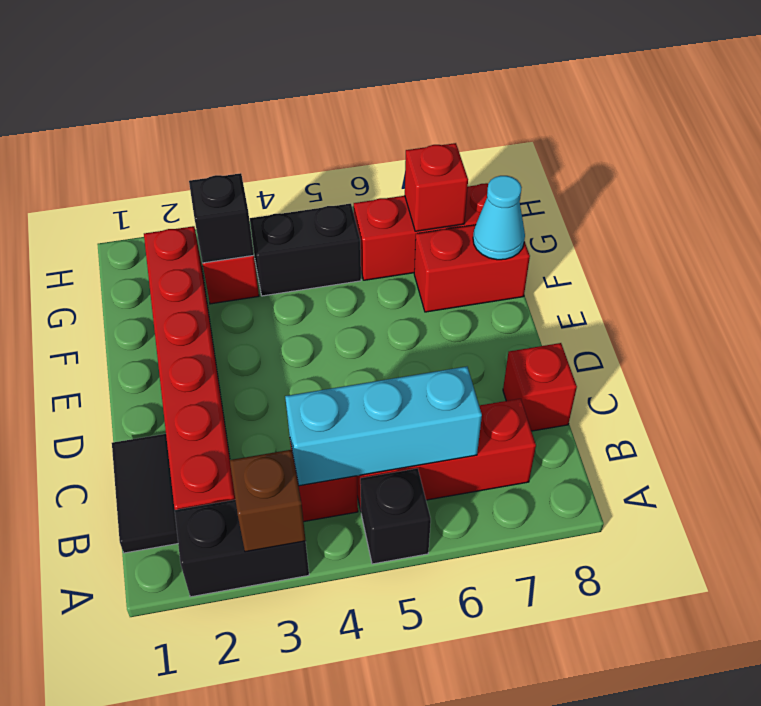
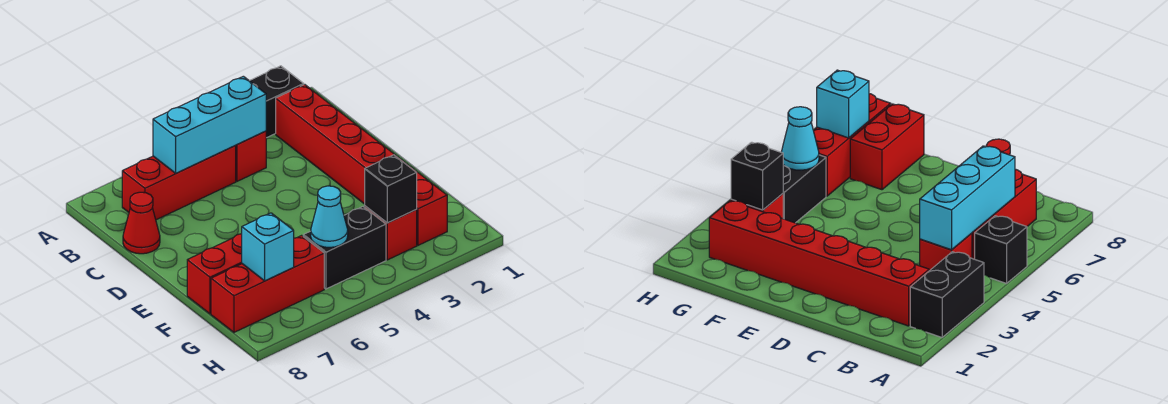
brown 1x1 brick [230,450,306,552] -> none
black 1x2 tile [112,434,178,553] -> none
red 1x1 brick [503,343,577,431] -> red 1x1 cone [123,192,160,254]
cyan 1x1 cone [473,176,525,260] -> cyan 1x1 cone moved to [311,186,348,247]
red 1x1 brick [405,143,468,231] -> cyan 1x1 brick [242,213,294,281]

